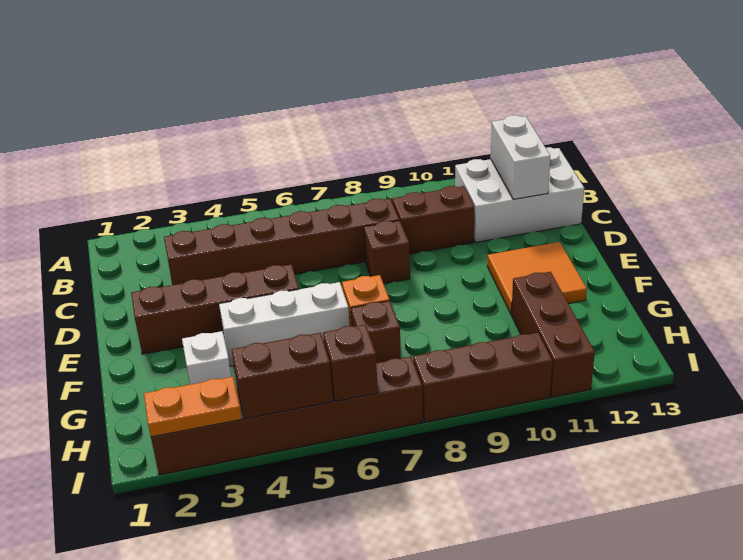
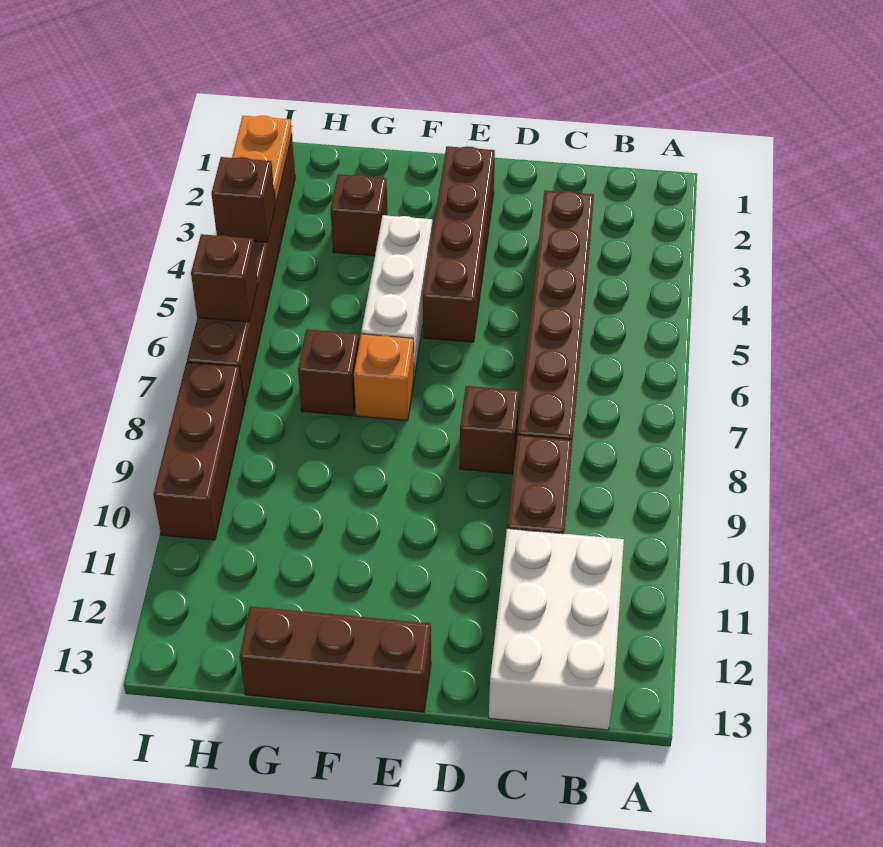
white 1x2 brick [491,115,550,199] -> none
orange 2x2 tile [487,242,587,314] -> none
white 1x1 brick [182,331,231,385] -> brown 1x1 brick [330,174,388,256]
brown 1x3 brick [511,272,595,397] -> brown 1x3 brick moved to [240,606,431,712]
brown 1x2 brick [232,333,333,419] -> brown 1x1 brick [211,157,275,242]

